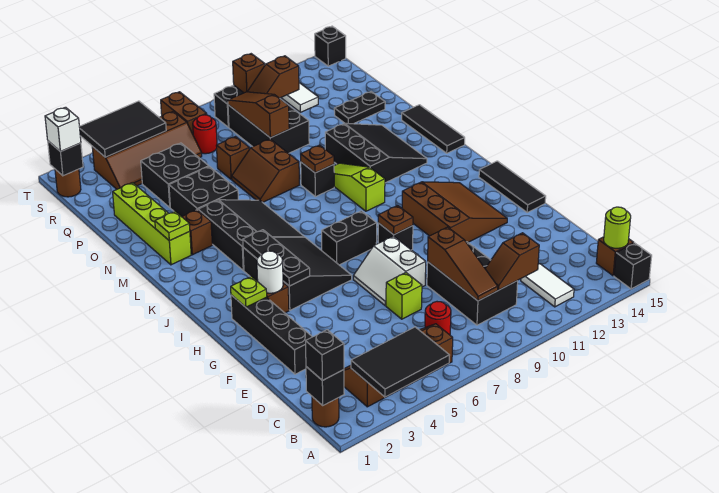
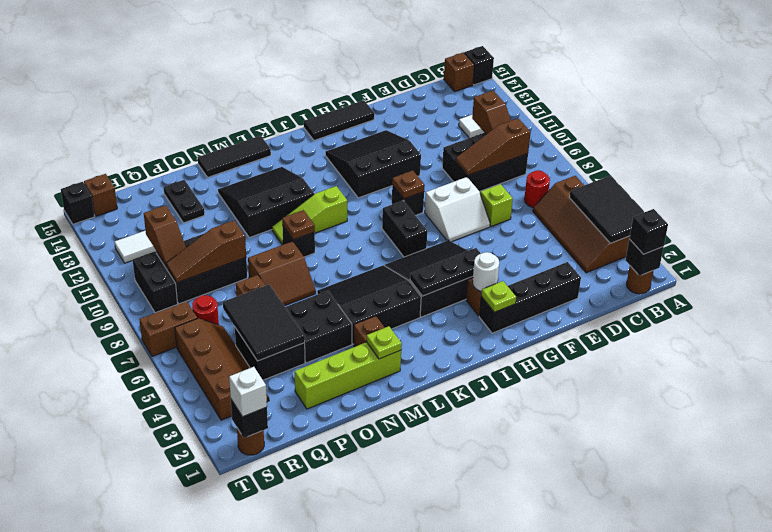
lime 1x1 round brick [604,207,631,248] -> none
brown 1x3 slope [428,227,498,301] -> brown 1x3 slope turned to [456,118,531,176]
brown 3x3 slope [402,182,507,242] -> black 3x3 slope [325,130,421,198]
black 2x3 tile [79,101,166,157] -> black 2x3 tile moved to [223,284,305,361]
brown 1x1 brick [233,54,265,93] -> brown 1x1 brick moved to [84,174,117,216]

